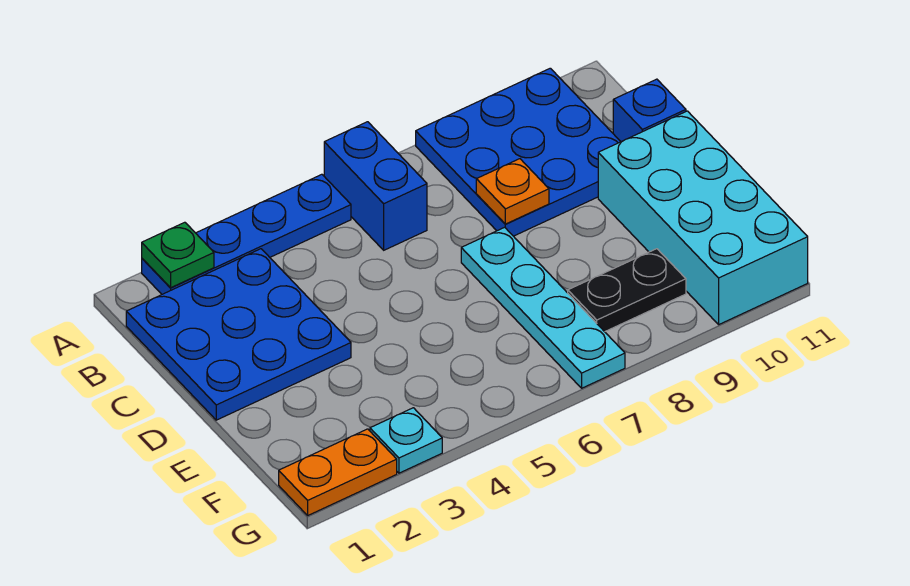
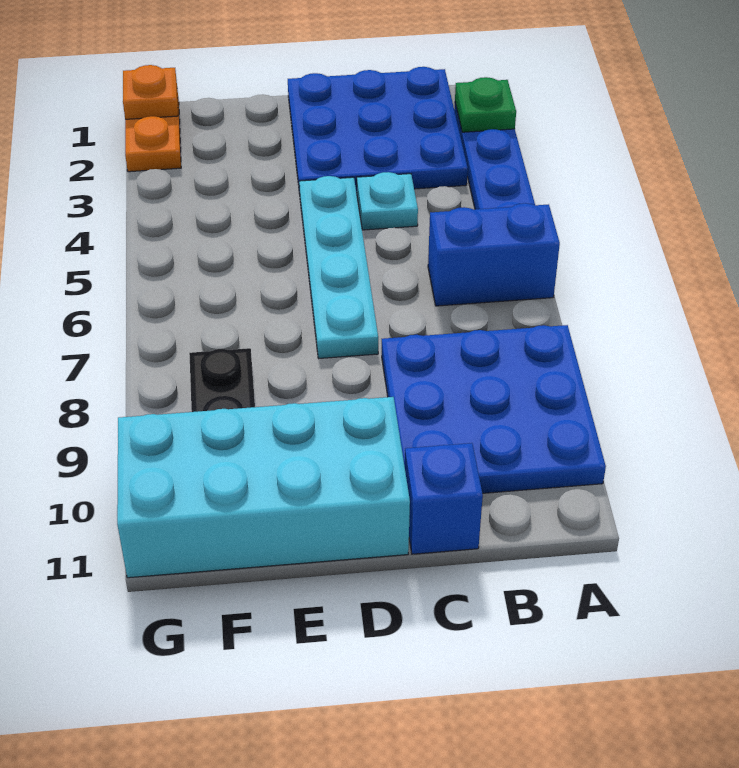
orange 1x1 plate [476,159,549,224] -> orange 1x1 plate moved to [123,65,178,119]
cyan 1x4 plate [461,227,625,388] -> cyan 1x4 plate turned to [299,176,378,358]
cyan 1x1 plate [370,408,442,473] -> cyan 1x1 plate moved to [357,172,418,230]

